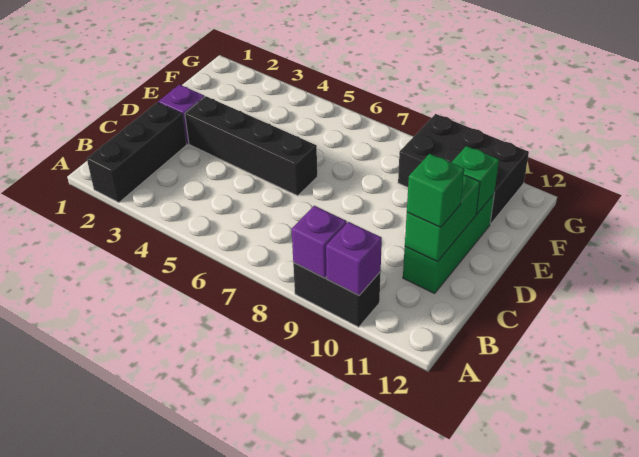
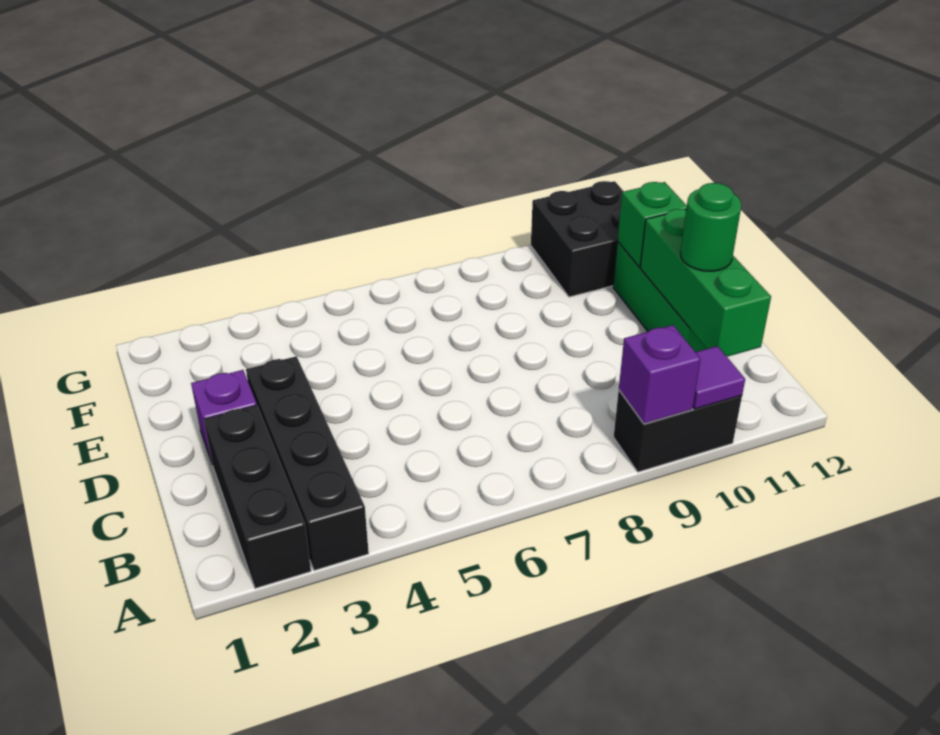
purple 1x1 brick [326,222,382,295] -> purple 1x1 tile [693,346,745,409]
green 1x2 brick [405,175,480,262] -> green 1x3 brick [640,209,771,357]
green 1x1 brick [407,154,464,227] -> green 1x1 round brick [680,183,741,271]
black 1x4 brick [185,96,317,196] -> black 1x4 brick turned to [246,356,369,570]
black 2x3 brick [398,114,529,224] -> black 2x2 brick [531,181,624,297]

